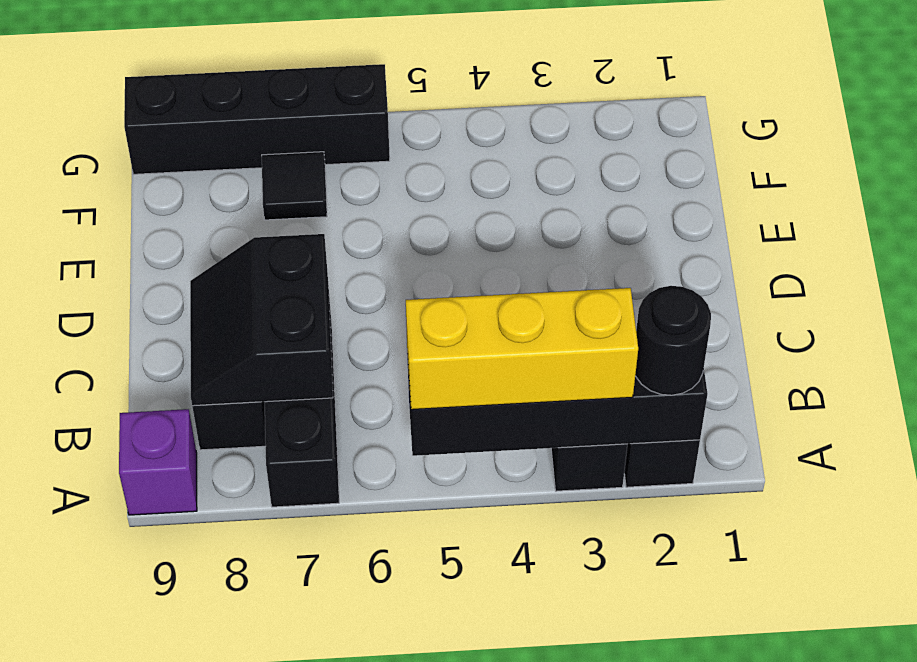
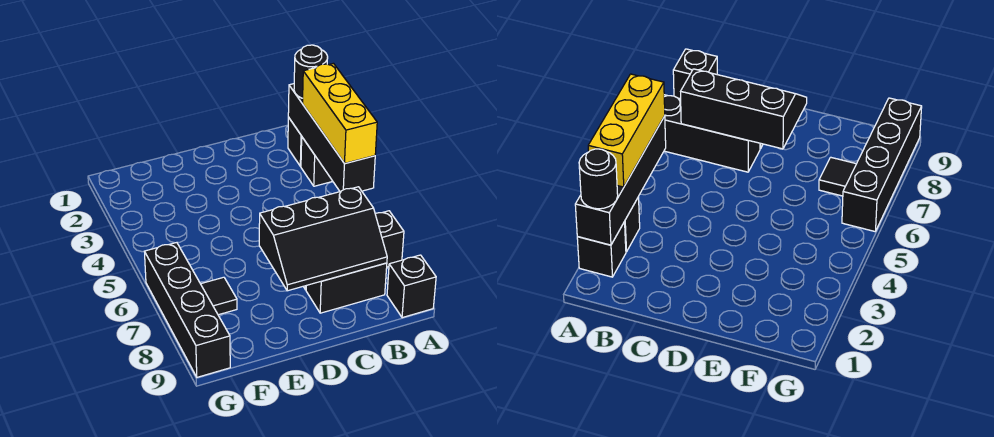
purple 1x1 brick [119,409,197,515] -> black 1x1 brick [387,255,436,318]
black 2x2 slope [190,234,333,406] -> black 2x3 slope [259,187,387,291]

